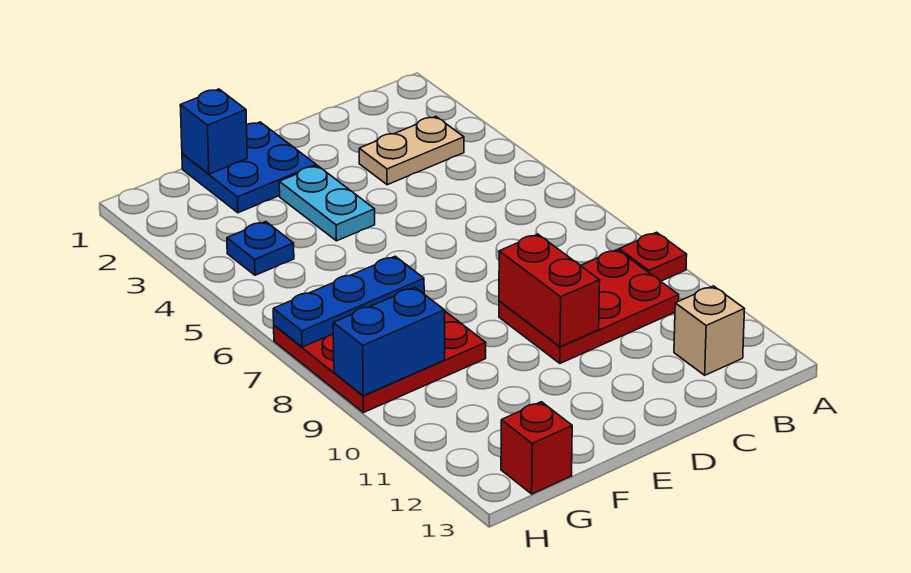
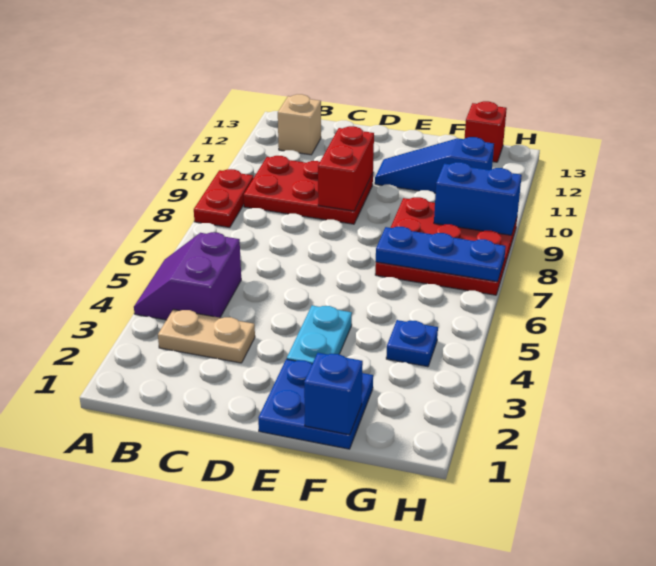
none -> purple 2x2 slope [134,232,241,320]
red 1x1 plate [619,232,687,281] -> red 1x2 plate [194,169,253,227]
none -> blue 1x3 slope [375,137,494,193]

